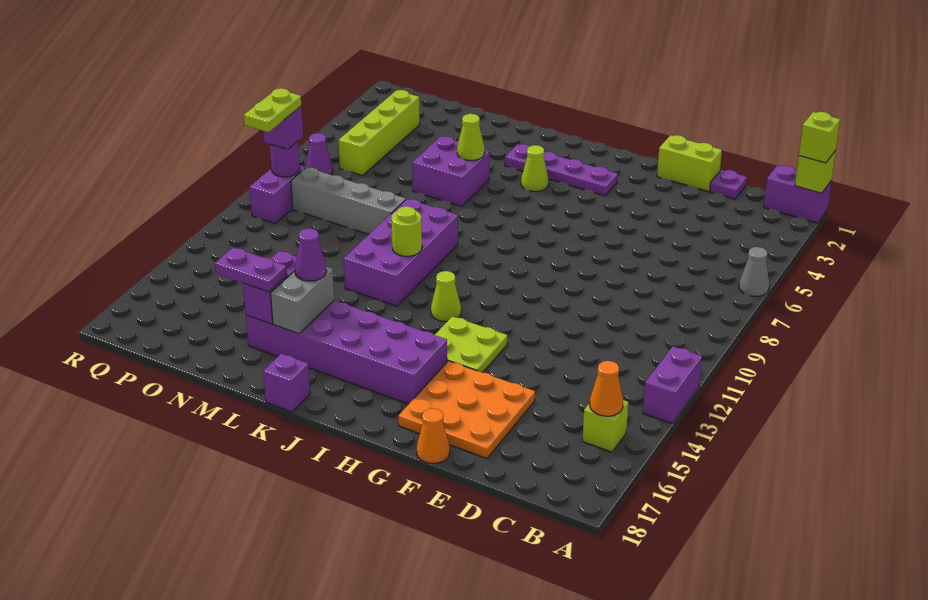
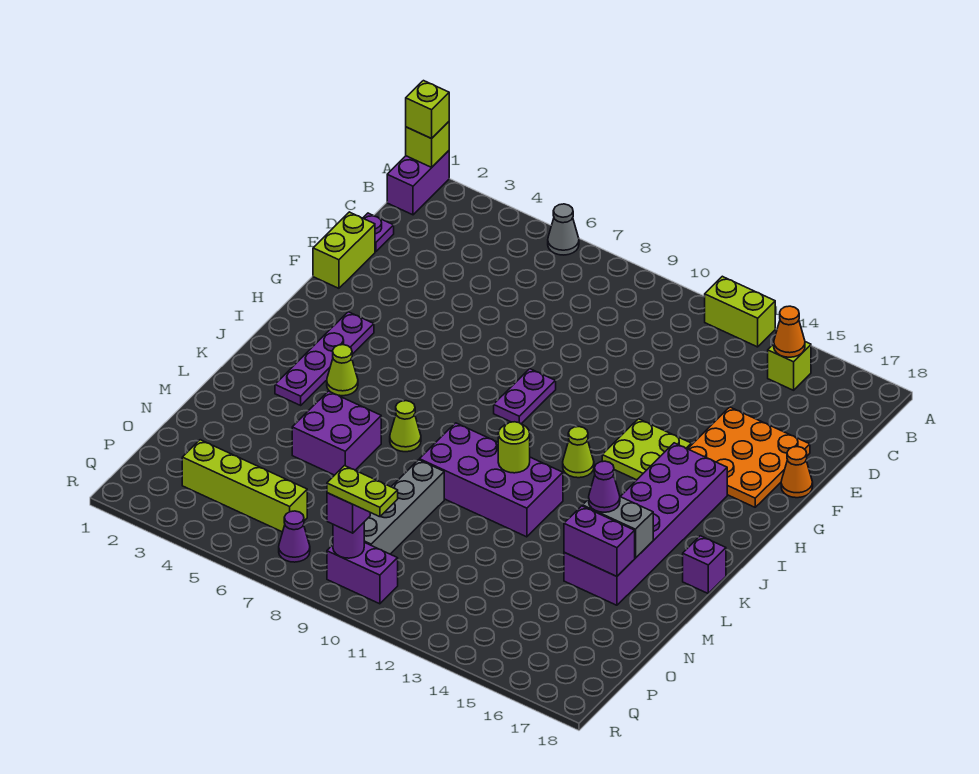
purple 1x2 brick [643,347,702,424] -> lime 1x2 brick [705,276,775,347]
lime 1x1 cone [457,114,485,160] -> lime 1x1 cone moved to [390,401,421,452]
purple 1x2 plate [215,248,287,292] -> purple 1x2 plate moved to [494,369,556,424]

